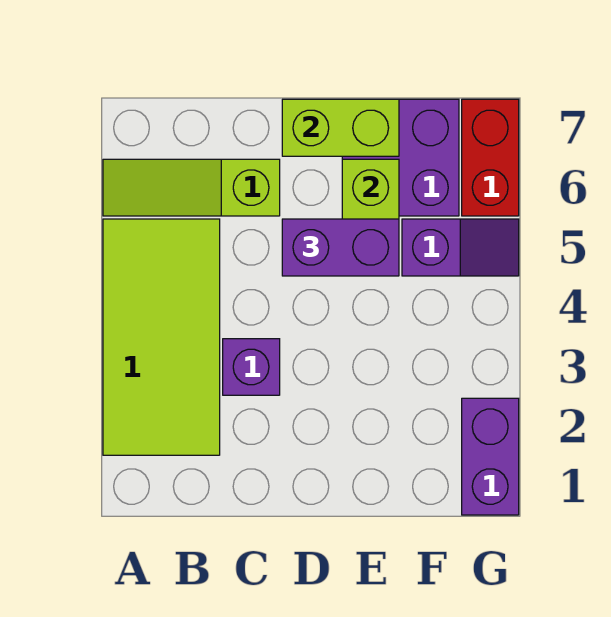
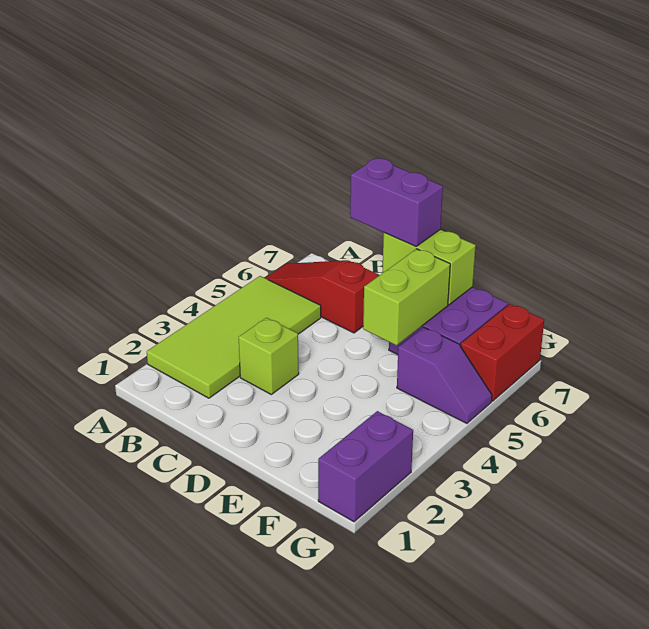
lime 1x3 slope [103,159,280,216] -> red 1x3 slope [266,260,379,333]
purple 1x1 brick [223,339,280,395] -> lime 1x1 brick [239,318,299,394]
purple 1x2 brick [282,219,399,276] -> purple 1x2 brick moved to [350,159,443,246]

